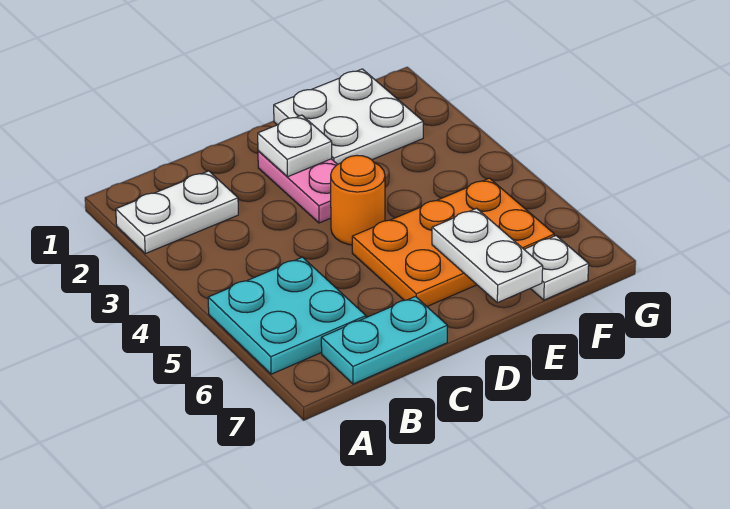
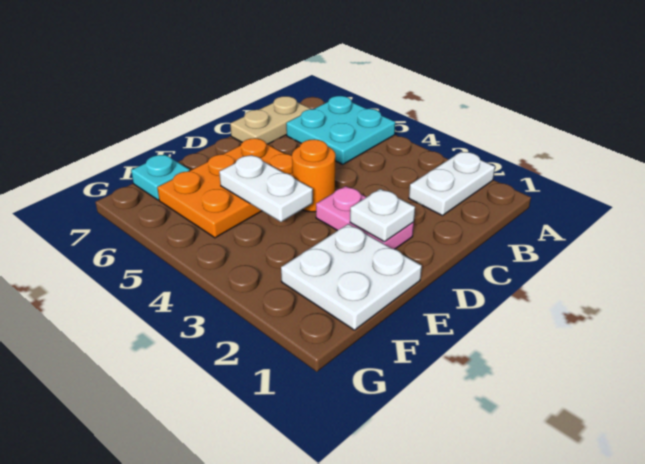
cyan 1x2 plate [321,296,447,384] -> tan 1x2 plate [230,96,311,144]
white 1x2 plate [432,208,543,303] -> white 1x2 plate moved to [219,155,313,222]
white 1x1 plate [524,236,589,300] -> cyan 1x1 plate [131,154,190,200]

